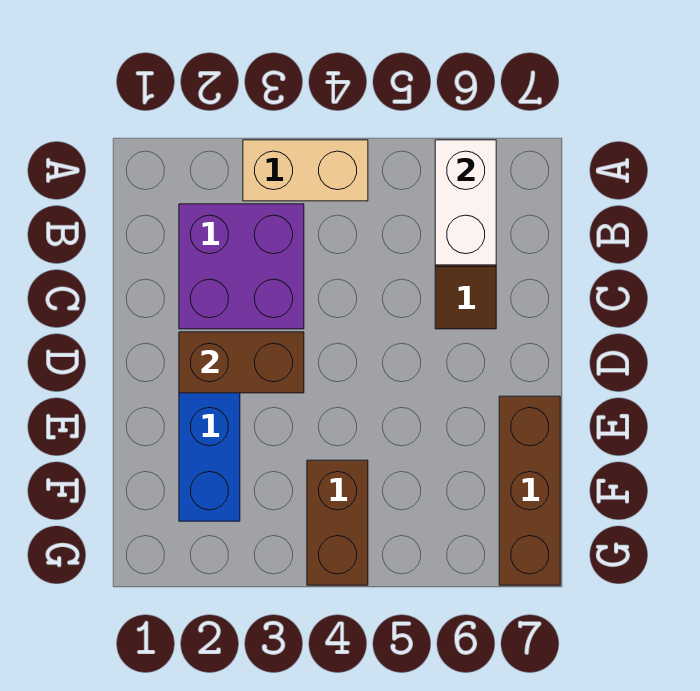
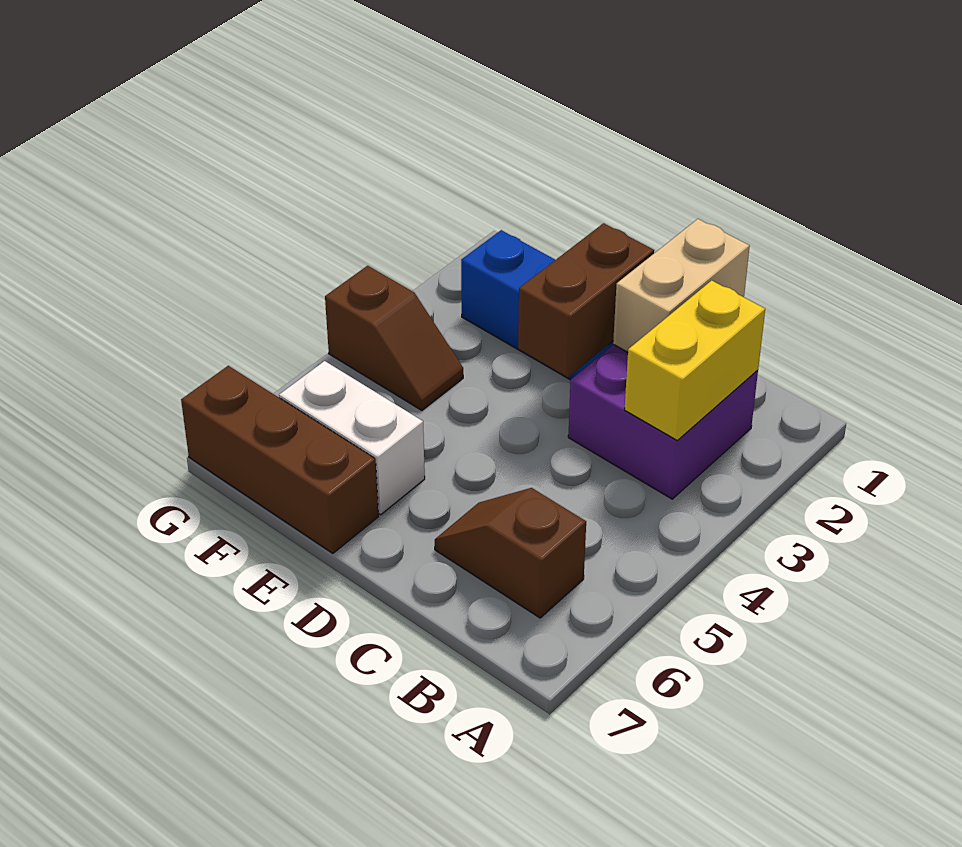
tan 1x2 brick [243,140,368,201] -> tan 1x2 brick moved to [613,219,750,352]
white 1x2 brick [435,140,496,265] -> white 1x2 brick moved to [279,361,425,515]
none -> yellow 1x2 brick [625,280,765,440]
brown 1x2 brick [307,460,368,585] -> brown 1x2 slope [325,266,463,410]

